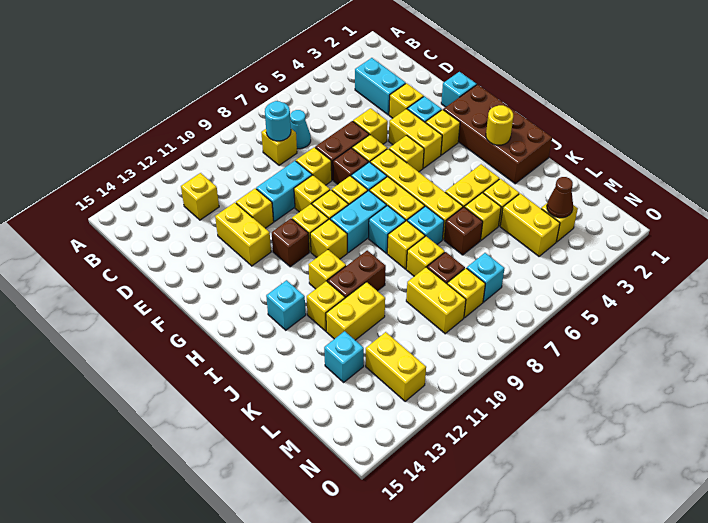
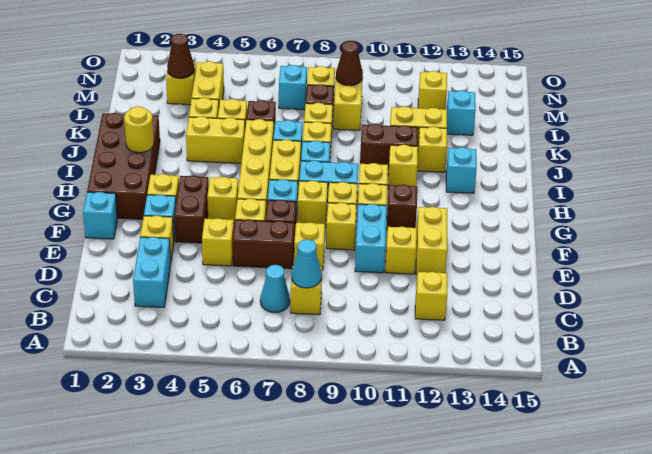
cyan 1x1 round brick [265,101,291,141] -> cyan 1x1 cone [292,239,322,288]
cyan 1x2 brick [256,161,312,221] -> cyan 1x2 brick turned to [355,204,387,273]
yellow 1x2 brick [389,109,442,168] -> brown 1x2 brick [174,175,209,243]
none -> brown 1x1 cone [336,41,363,86]
yellow 1x2 brick [366,332,426,401] -> yellow 1x1 brick [418,71,447,109]

